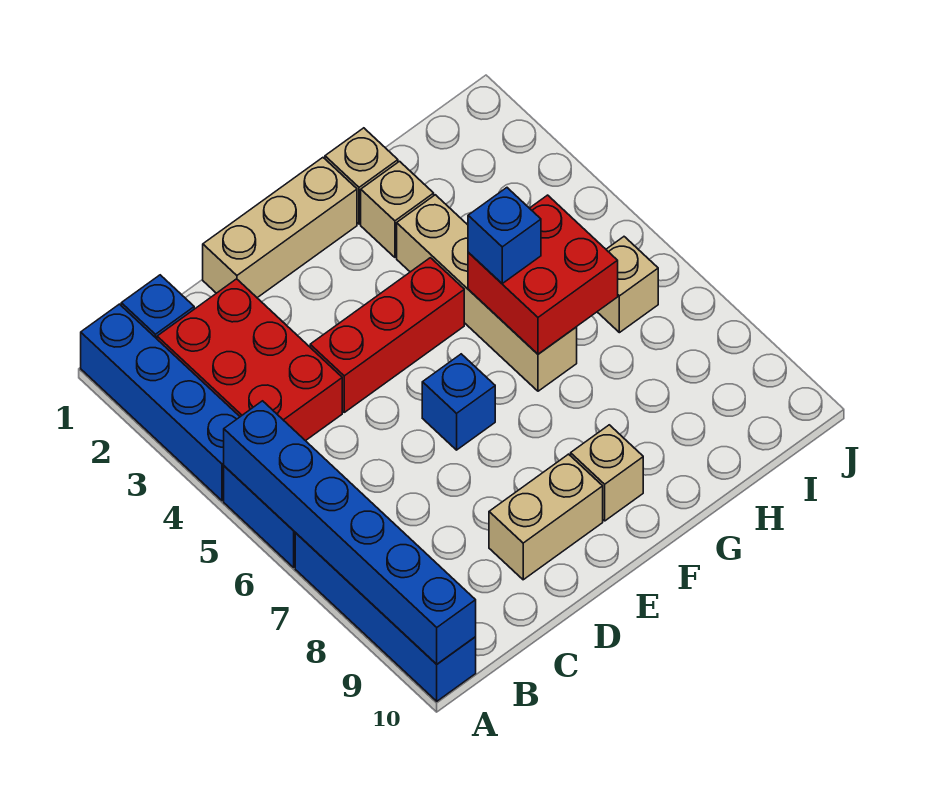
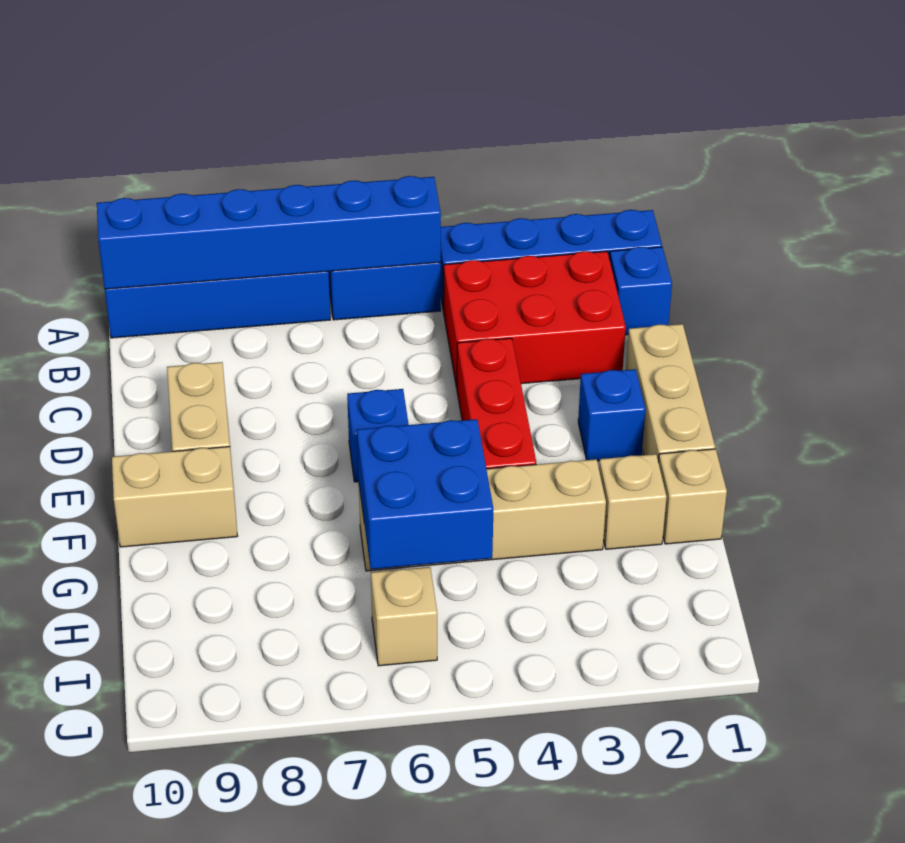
tan 1x1 brick [571,425,643,521] -> tan 1x2 brick [112,447,237,547]
red 2x2 brick [468,195,618,354] -> blue 2x2 brick [357,419,493,569]
blue 1x1 brick [468,188,541,283] -> blue 1x1 brick moved to [578,369,645,461]

